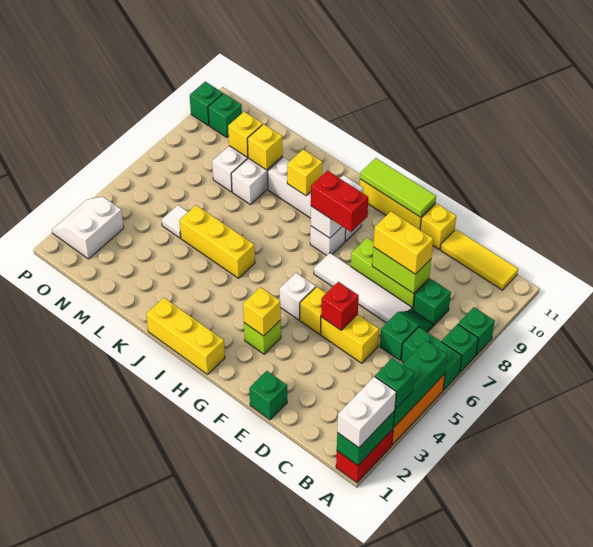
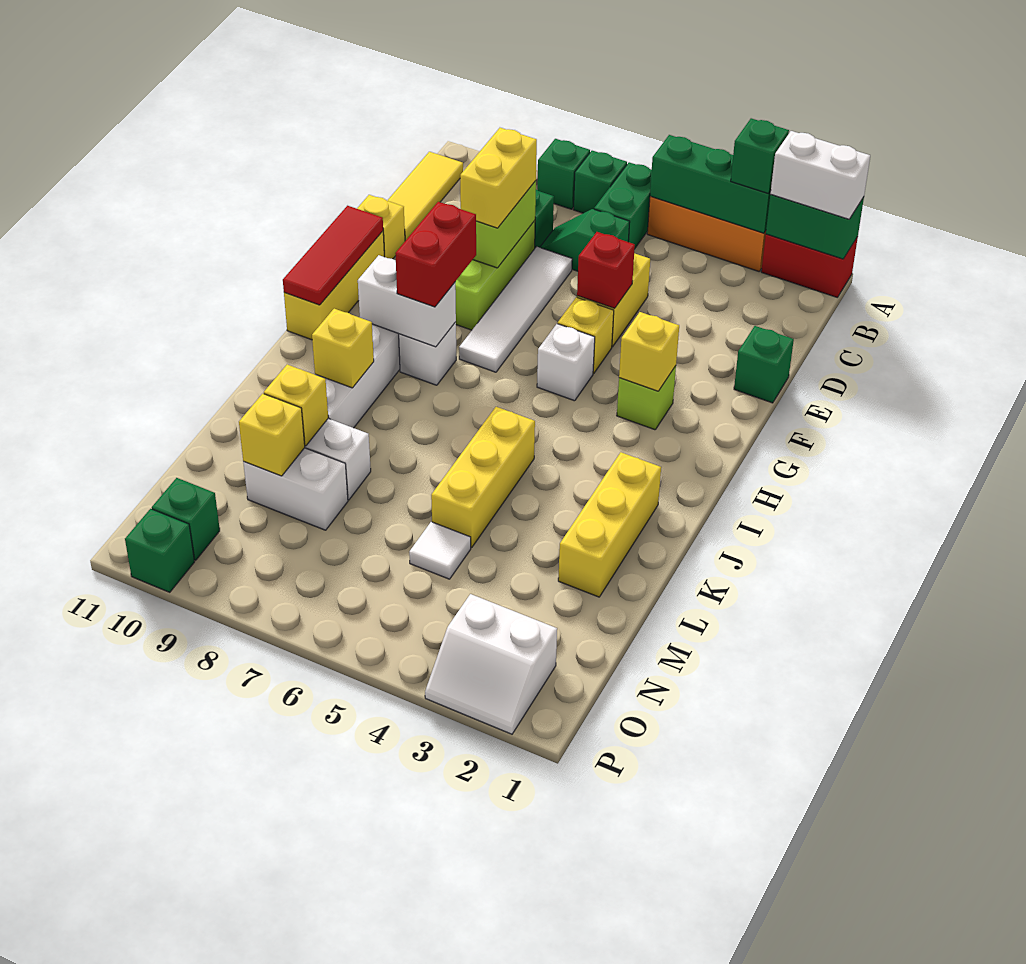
lime 1x3 tile [360,158,436,217] -> red 1x3 tile [283,206,383,305]
yellow 1x3 brick [146,298,225,374] -> yellow 1x3 brick moved to [558,452,661,597]

